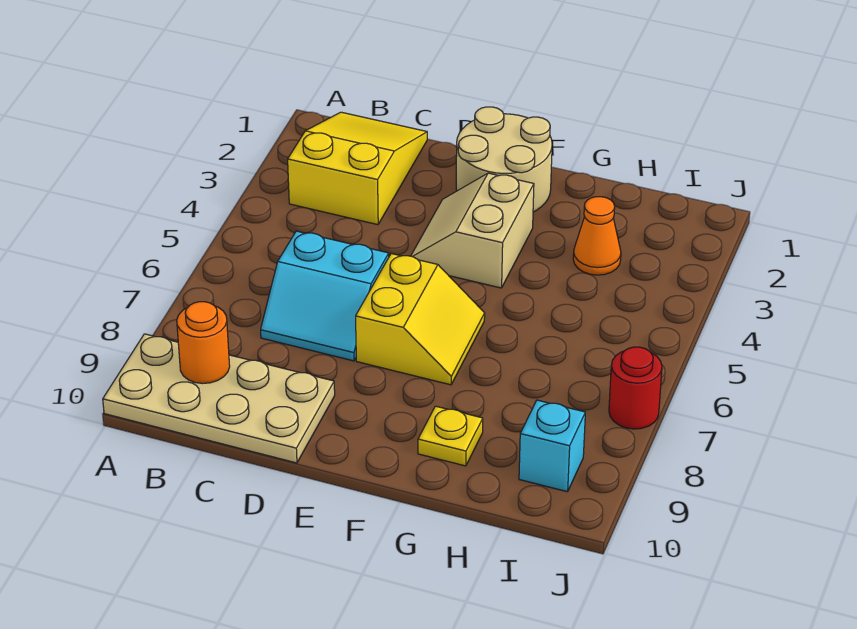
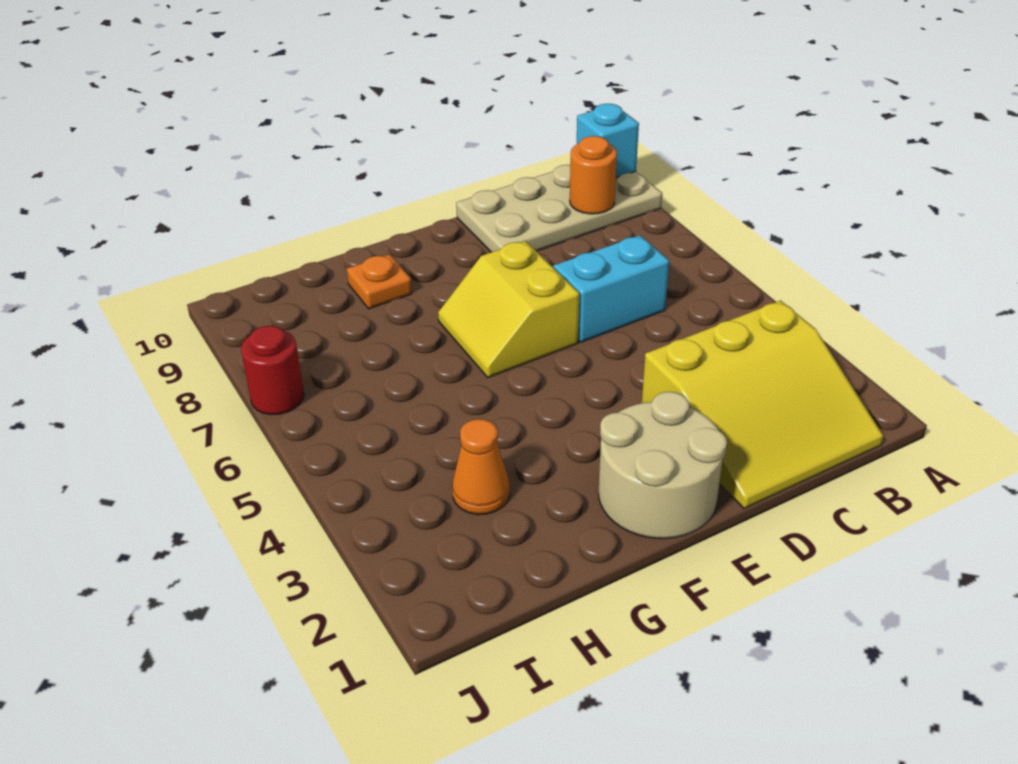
yellow 2x3 slope [288,112,427,225] -> yellow 3x3 slope [642,301,884,508]
tan 2x2 slope [411,173,534,288] -> none
yellow 1x1 plate [418,406,483,466] -> orange 1x1 plate [347,254,412,309]
cyan 1x1 brick [519,400,585,492] -> cyan 1x1 brick moved to [577,104,639,178]

